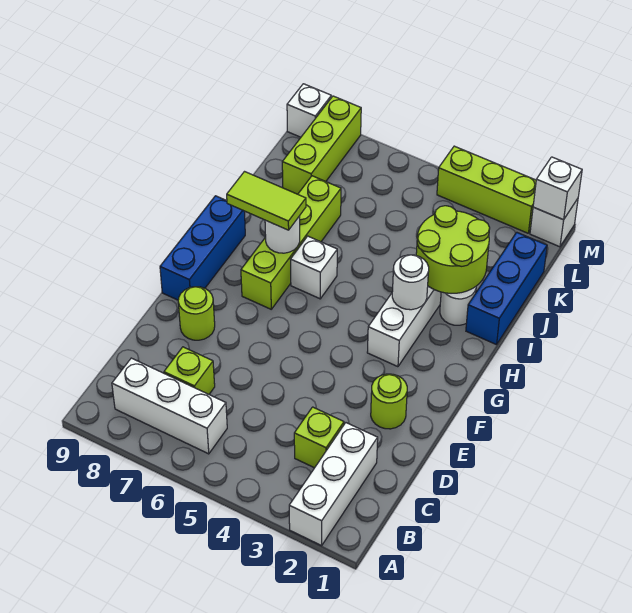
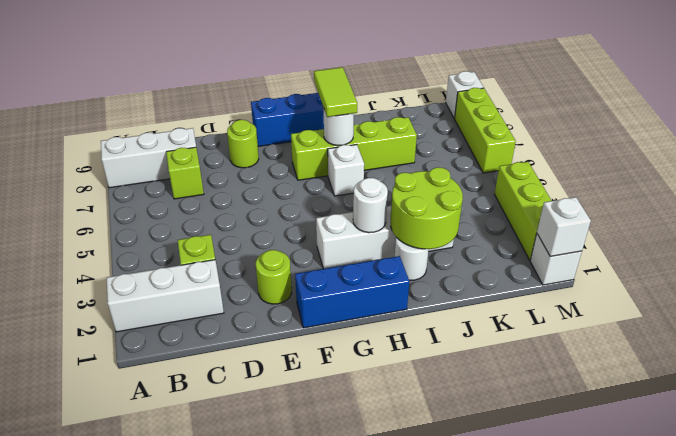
white 1x3 brick [112,358,227,454] -> white 1x3 brick turned to [101,128,196,188]
blue 1x3 brick [466,232,547,345] -> blue 1x3 brick moved to [295,256,409,328]
lime 1x3 brick [282,96,361,194] -> lime 1x3 brick turned to [455,88,516,173]

